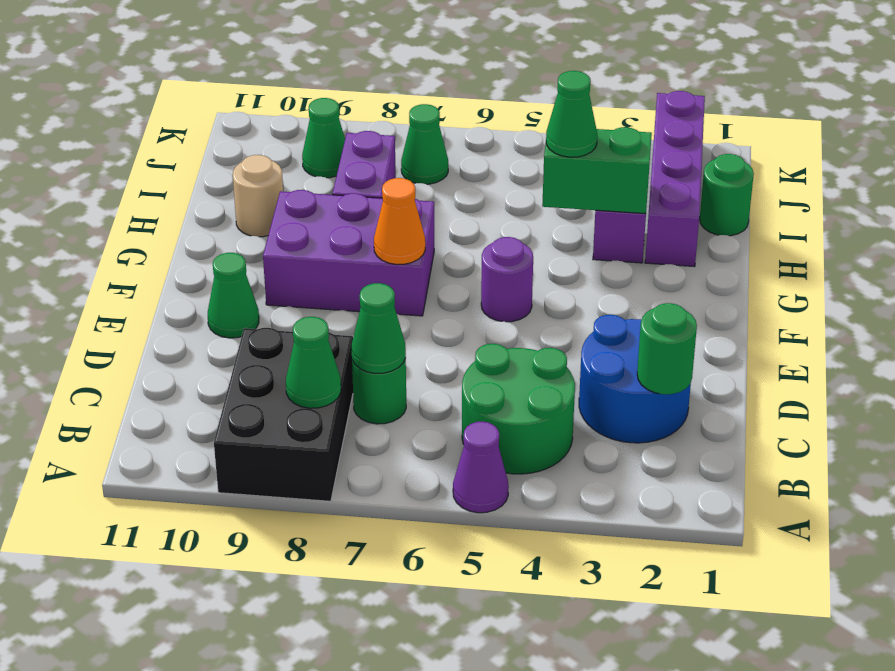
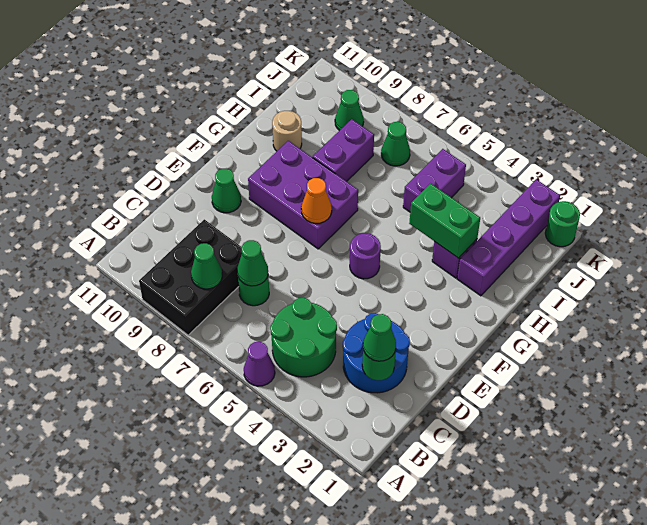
green 1x1 cone [546,71,597,157] -> green 1x1 cone moved to [363,314,396,361]
green 1x1 round brick [700,154,754,236] -> green 1x1 round brick moved to [545,201,580,247]
none -> purple 1x2 brick [403,149,466,212]

